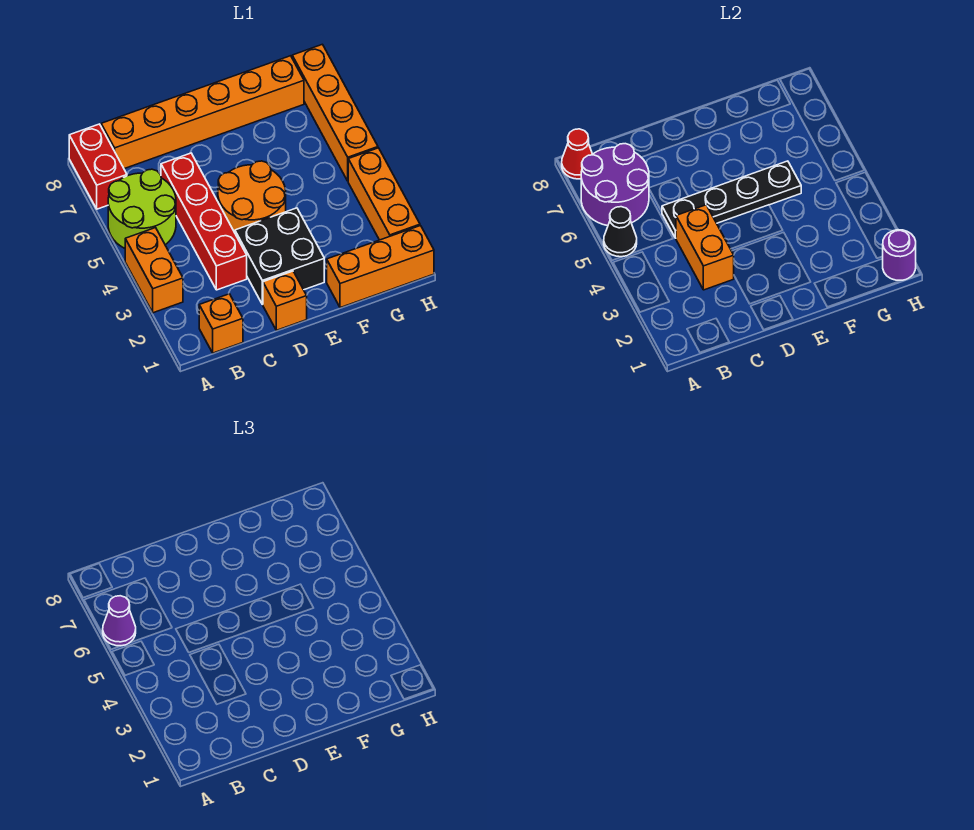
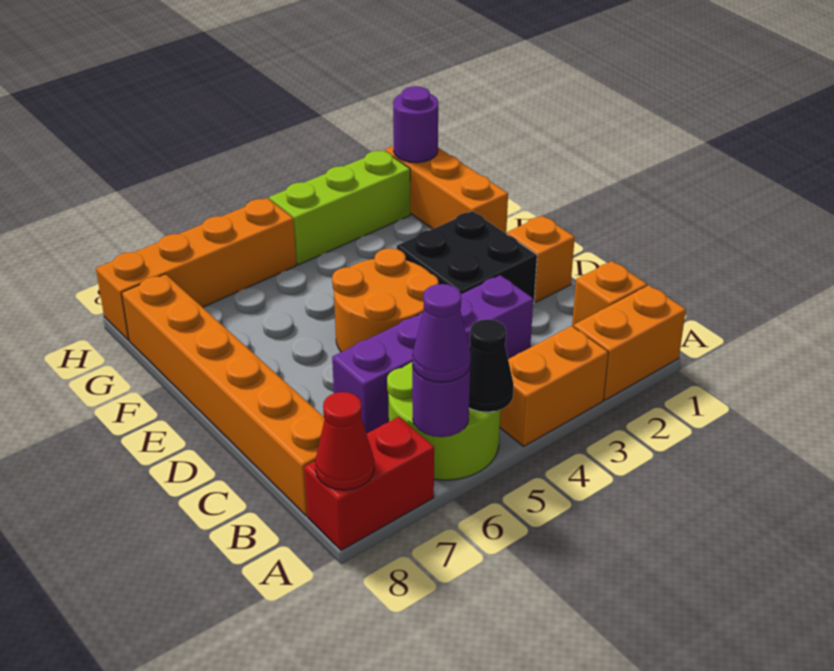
purple 2x2 round brick [581,144,649,226] -> purple 1x1 round brick [412,365,470,437]
red 1x4 brick [161,153,247,290] -> purple 1x4 brick [332,275,533,434]
orange 1x2 brick [676,205,734,290] -> orange 1x2 brick moved to [574,285,686,400]
black 1x4 plate [662,161,801,238] -> none
orange 1x3 brick [348,148,420,240] -> lime 1x3 brick [269,150,410,265]

